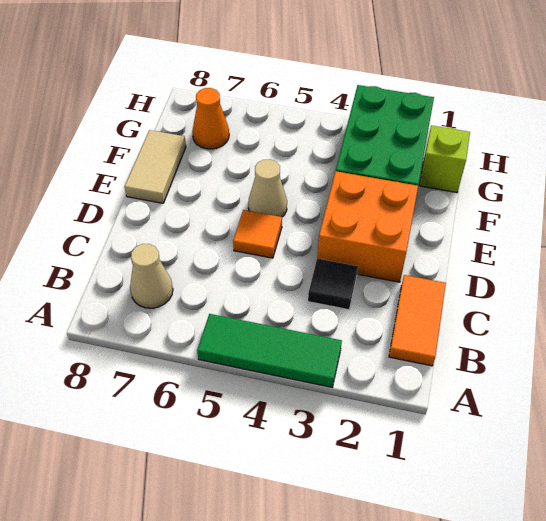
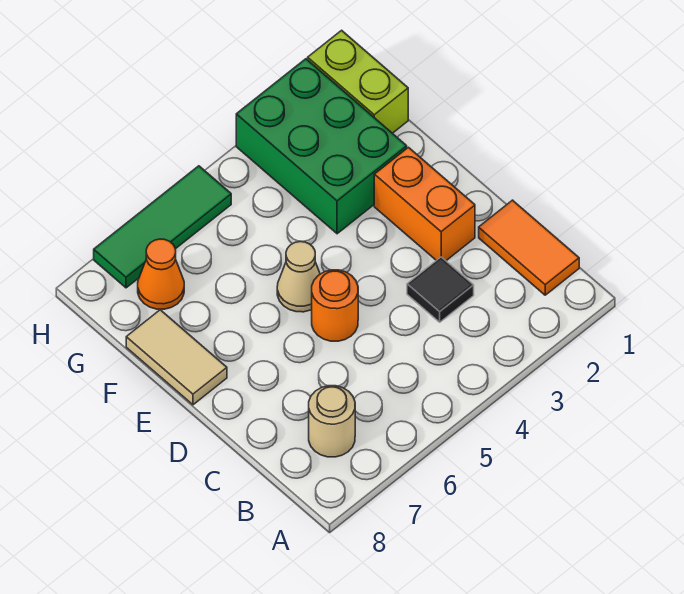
green 1x3 tile [197,314,342,387] -> green 1x3 tile moved to [94,166,231,288]
tan 1x1 cone [130,244,173,308] -> tan 1x1 round brick [309,386,355,457]
orange 2x2 brick [317,171,418,282] -> orange 1x2 brick [374,147,475,261]
orange 1x1 tile [233,210,282,258] -> orange 1x1 round brick [312,270,358,341]
lime 1x1 brick [419,125,470,193] -> lime 1x2 brick [308,30,408,133]

